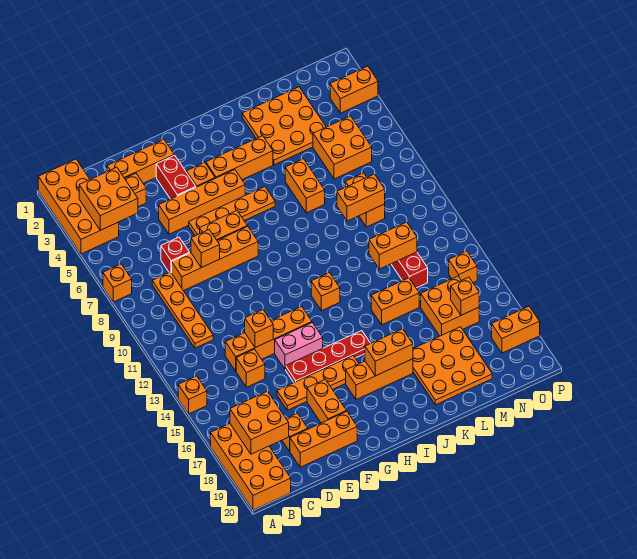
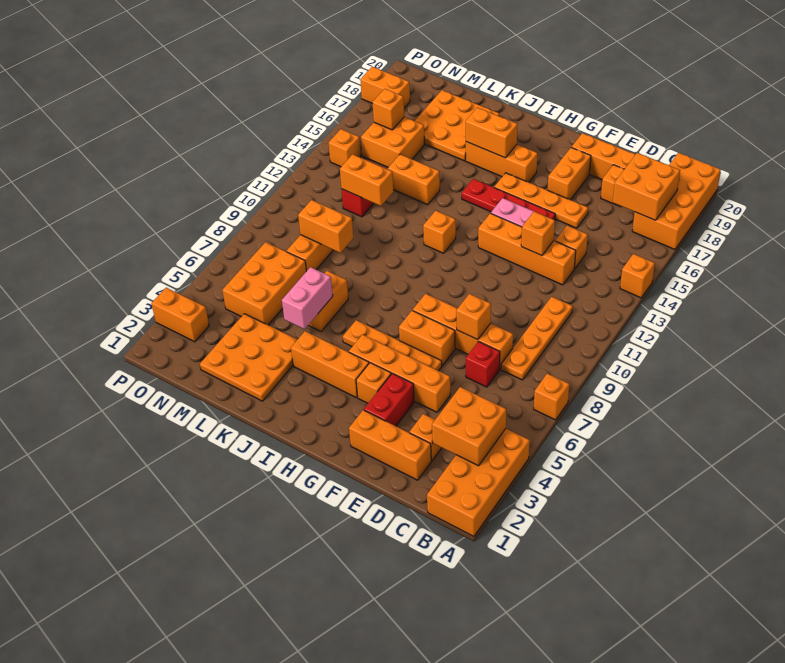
none -> pink 1x2 brick [282,267,333,329]
orange 2x2 brick [313,116,372,179] -> orange 2x3 brick [222,242,306,325]

